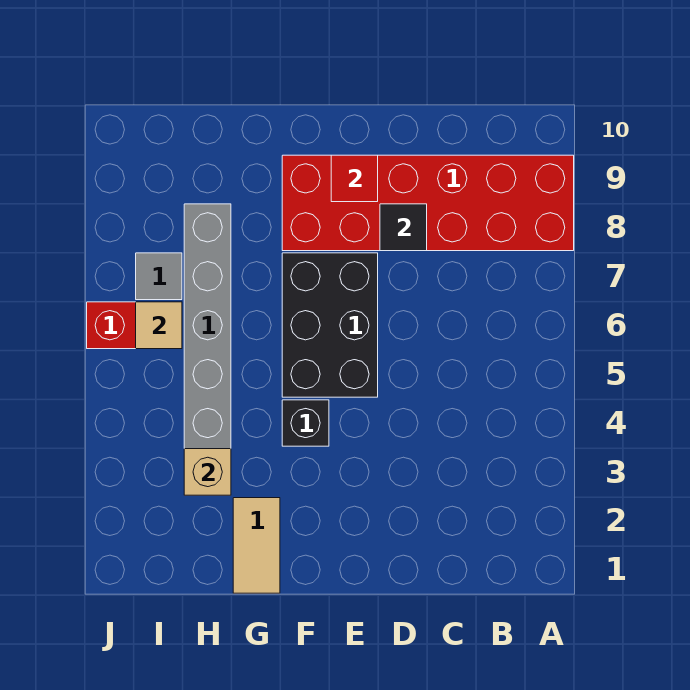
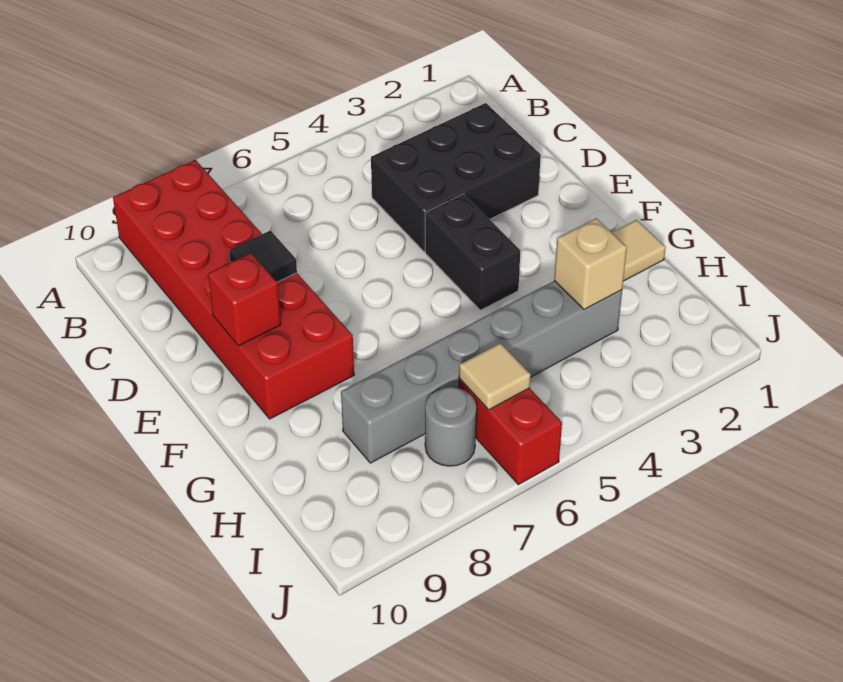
black 2x3 brick [282,253,378,397] -> black 2x3 brick moved to [371,103,541,252]
red 1x1 tile [331,155,378,202] -> red 1x1 brick [208,253,281,346]
black 1x1 brick [282,400,329,446] -> black 1x2 brick [425,194,520,310]
grey 1x1 tile [136,253,182,300] -> grey 1x1 round brick [425,387,476,466]

